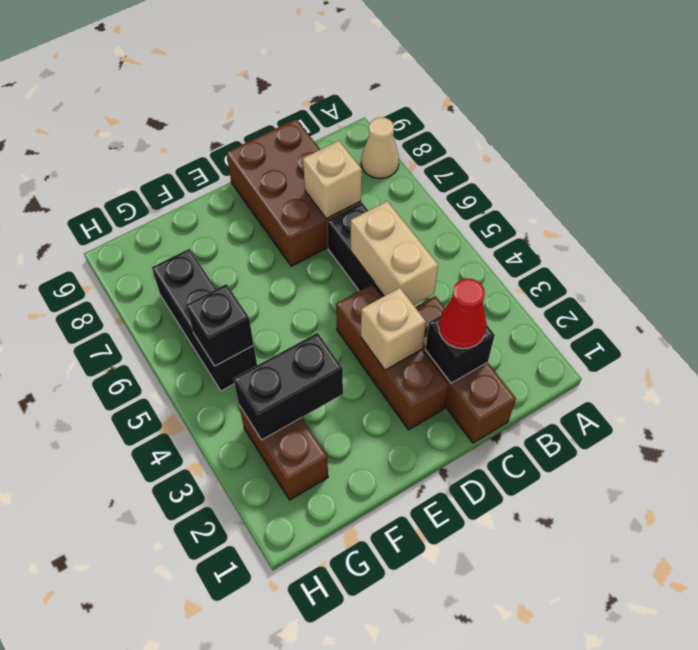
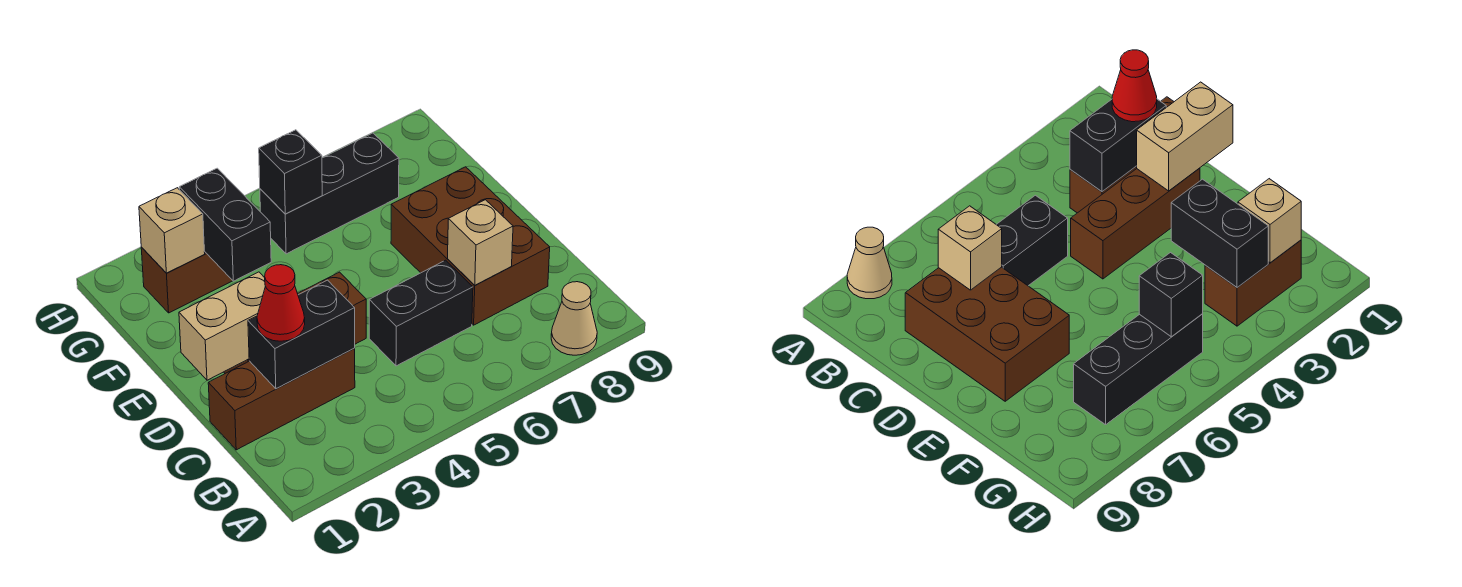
black 1x1 brick [425,316,495,383] -> black 1x2 brick [248,280,355,389]
tan 1x2 brick [351,201,438,305] -> tan 1x2 brick moved to [179,272,265,380]
brown 2x3 brick [226,119,361,266] -> brown 2x3 brick turned to [391,167,550,325]
tan 1x1 brick [361,288,426,370] -> tan 1x1 brick moved to [139,188,205,273]

